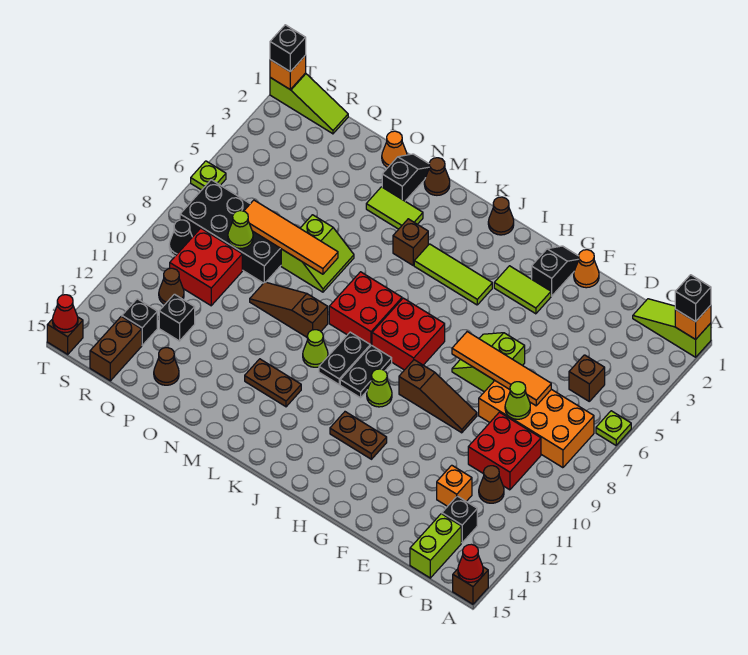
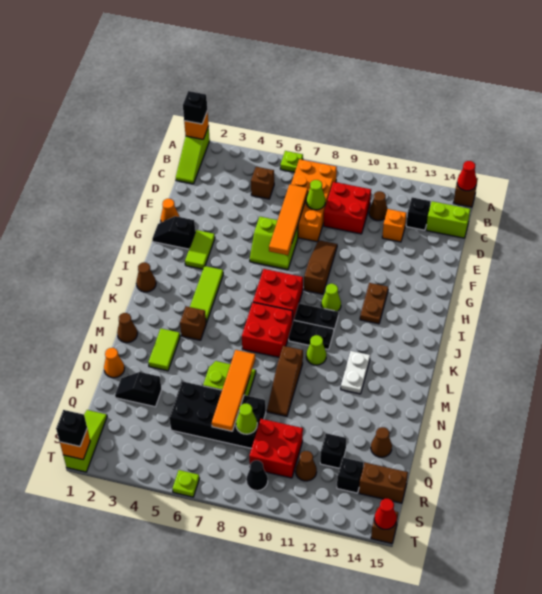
brown 1x2 plate [245,359,301,407] -> white 1x2 plate [341,351,370,394]
black 1x2 slope [382,154,429,201] -> black 1x2 slope moved to [115,372,162,407]
black 2x4 brick [180,180,281,283] -> black 2x4 brick turned to [169,381,266,448]

